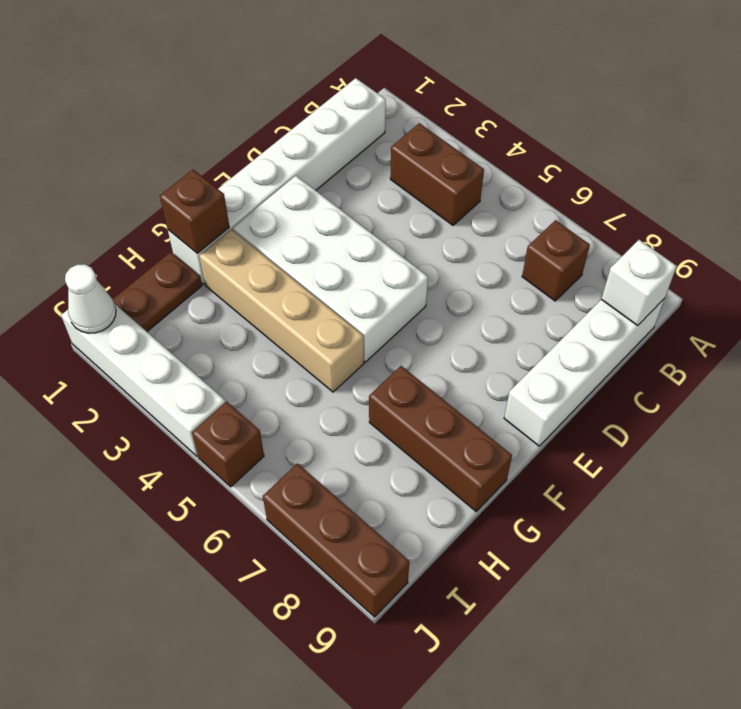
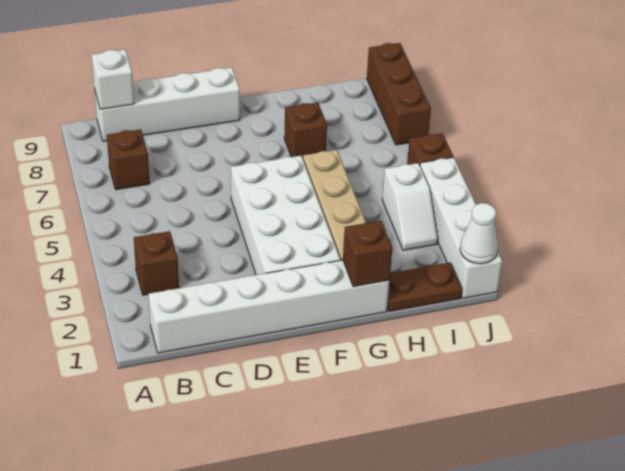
brown 1x2 brick [390,123,484,225] -> brown 1x1 brick [134,231,179,295]
brown 1x3 brick [369,366,512,511] -> brown 1x1 brick [284,102,327,158]
none -> white 1x2 slope [382,163,438,250]

